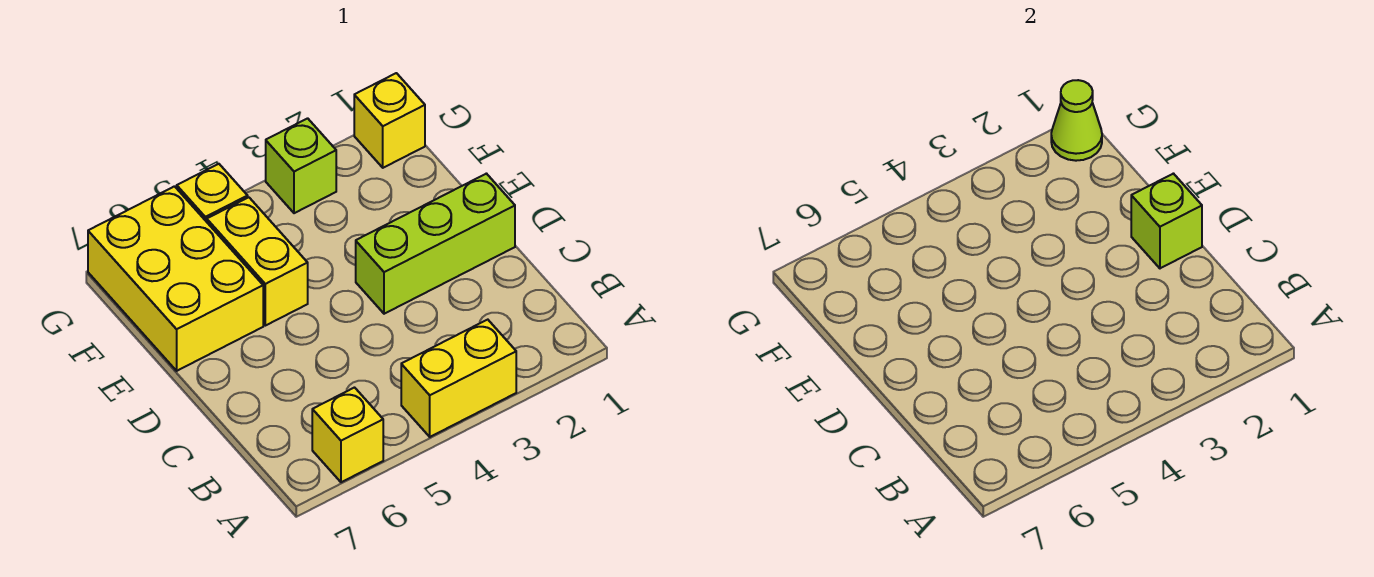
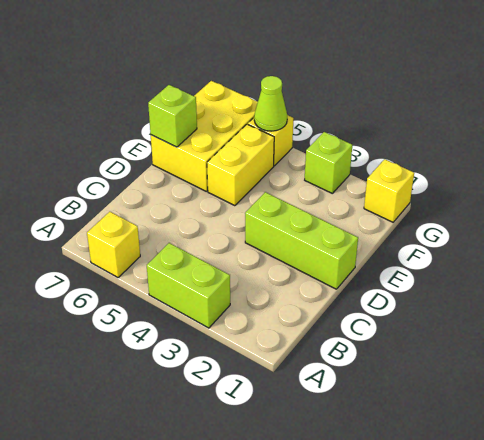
yellow 1x2 brick [401,320,516,437] -> lime 1x2 brick [147,243,230,328]
lime 1x1 brick [1131,174,1202,268] -> lime 1x1 brick moved to [148,85,197,147]
lime 1x1 cone [1051,80,1102,161] -> lime 1x1 cone moved to [254,76,287,131]

